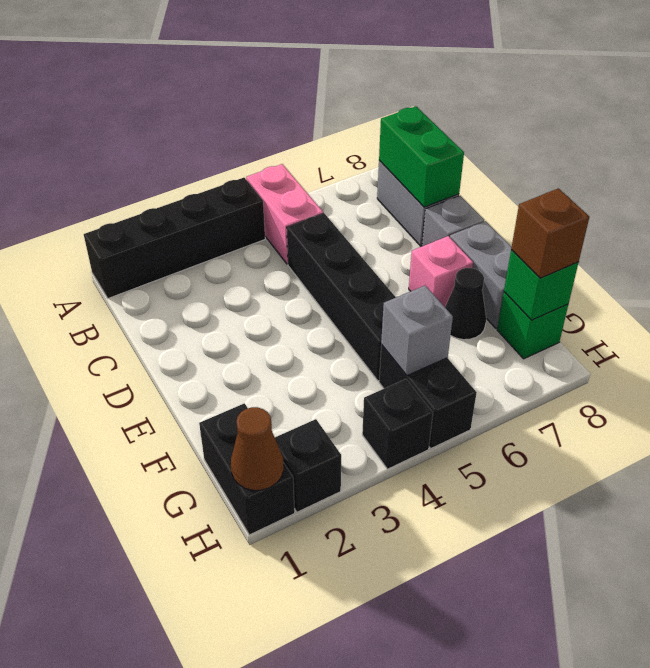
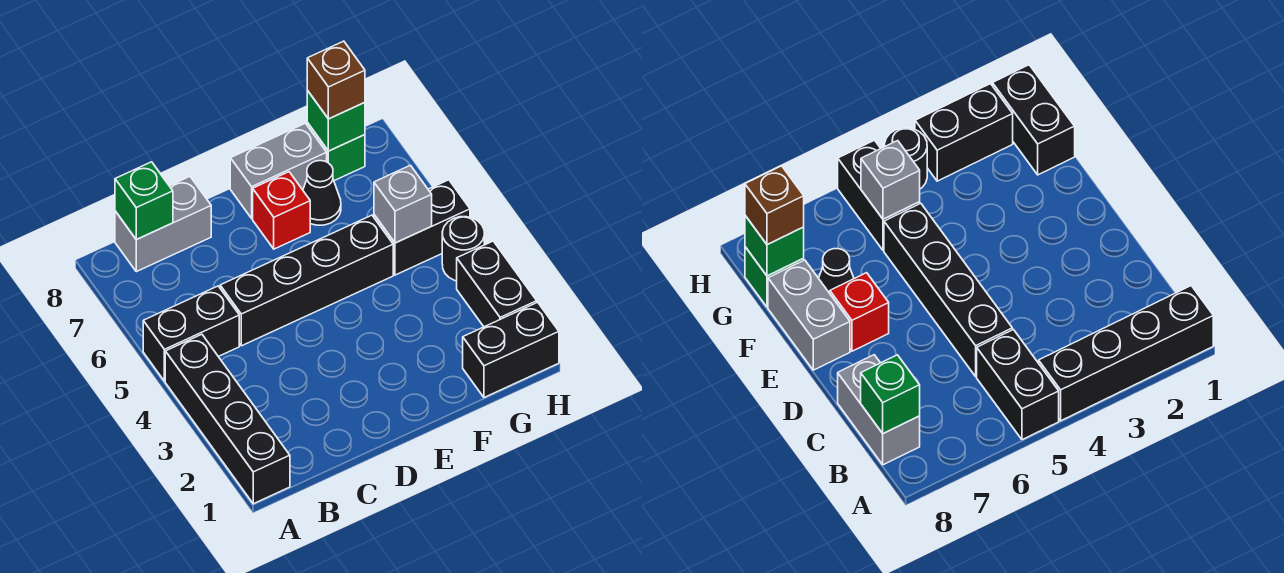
pink 1x2 brick [246,164,323,264] -> black 1x2 brick [143,286,239,381]
green 1x2 brick [379,106,464,207] -> green 1x1 brick [115,162,173,240]
grey 1x1 brick [422,196,484,246] -> none
pink 1x1 brick [409,236,473,307] -> red 1x1 brick [253,172,310,249]
brown 1x1 cone [231,407,284,490] -> none
black 1x1 brick [275,419,341,512] -> black 1x2 brick [457,241,537,327]
black 1x1 brick [362,379,433,469] -> black 1x1 round brick [442,217,484,281]

